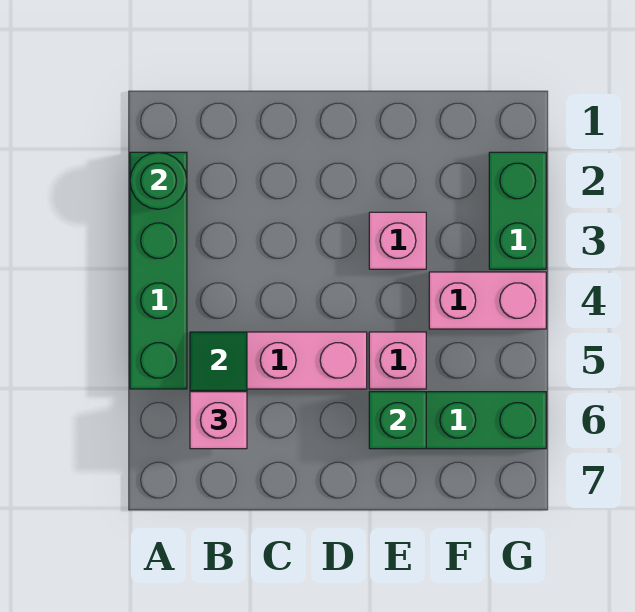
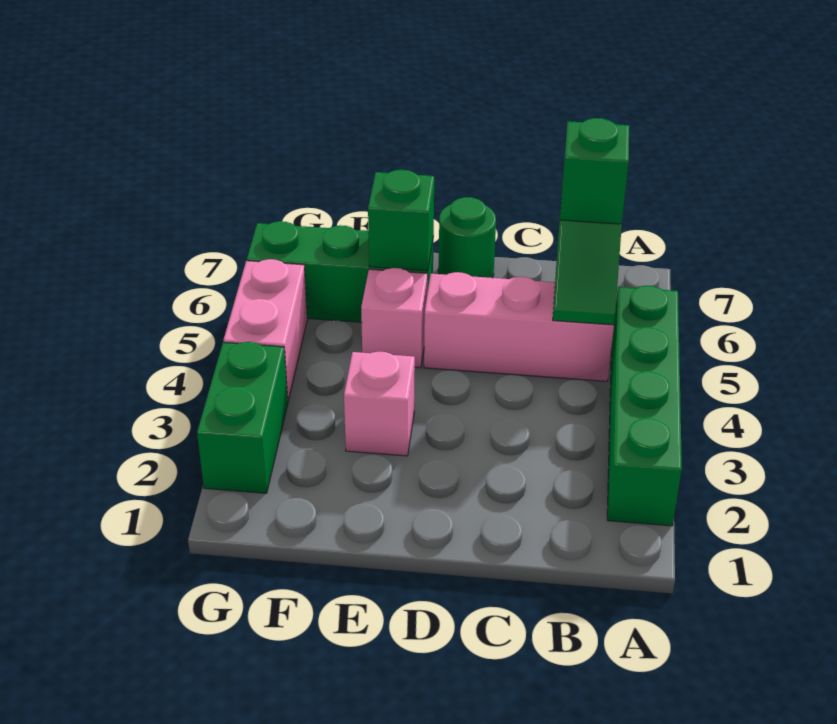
green 1x1 round brick [130,152,187,209] -> green 1x1 round brick moved to [438,197,496,278]
pink 1x1 brick [190,392,247,449] -> green 1x1 brick [560,118,629,224]
pink 1x2 brick [429,272,546,329] -> pink 1x2 brick turned to [223,259,307,400]

